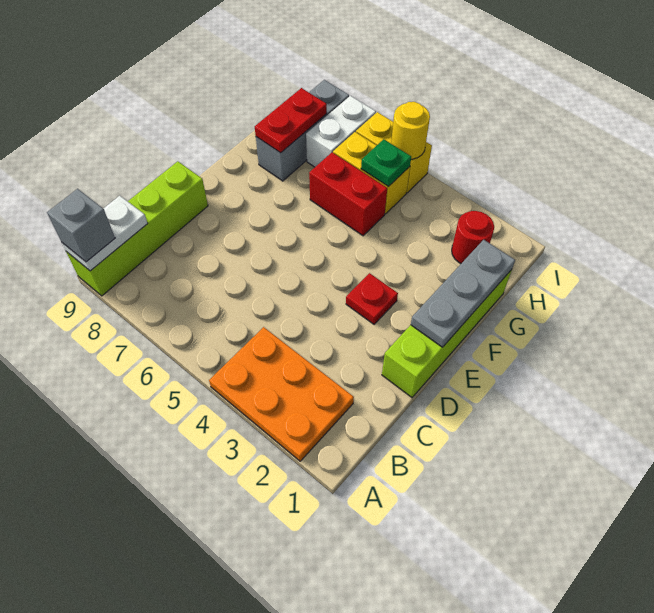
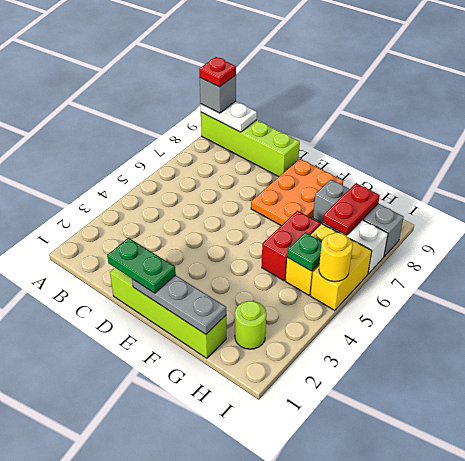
orange 2x3 plate [209,327,354,461] -> orange 2x3 plate moved to [251,159,343,225]
none -> green 1x2 plate [107,238,176,293]
red 1x1 plate [346,273,398,324] -> red 1x1 plate moved to [199,57,236,87]
red 1x2 plate [255,88,327,153] -> red 1x2 plate turned to [323,183,380,235]
red 1x1 round brick [452,211,494,263] -> lime 1x1 round brick [235,301,266,349]

